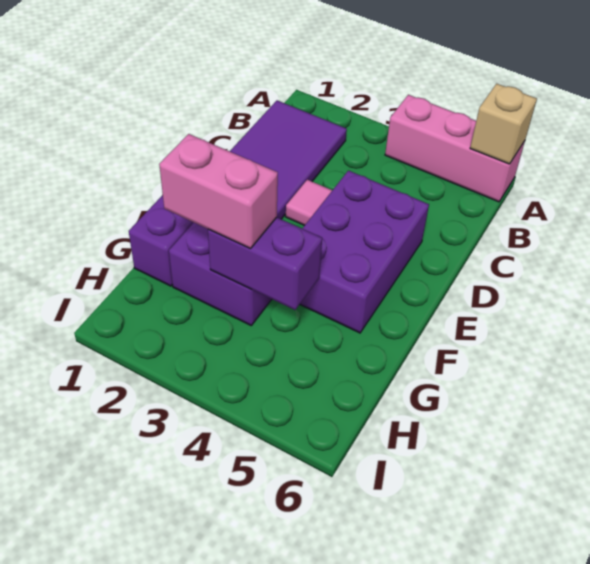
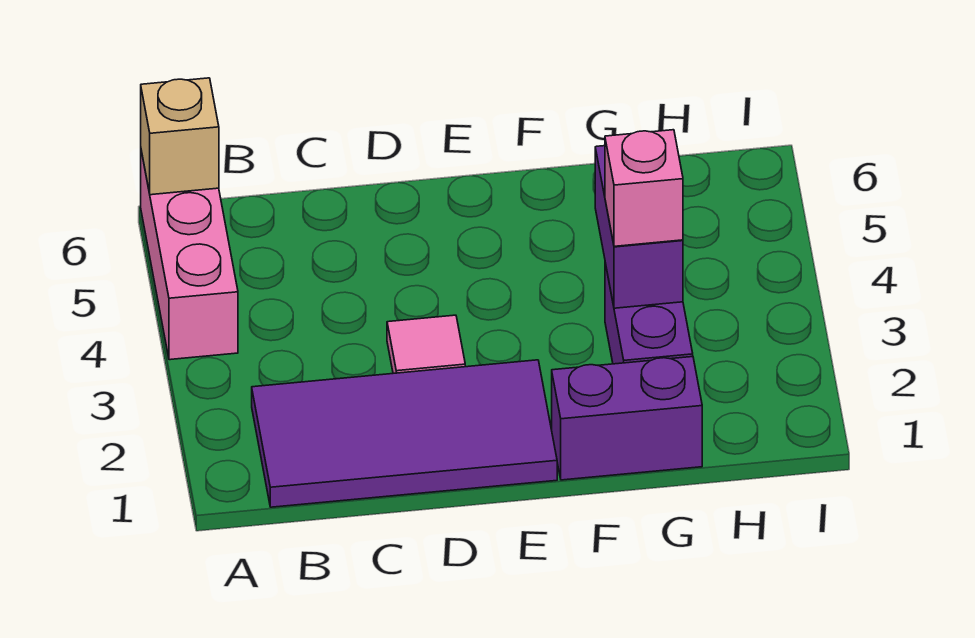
purple 2x3 brick [300,171,429,333] -> none
pink 1x2 brick [159,134,278,249] -> pink 1x1 brick [605,130,683,246]

